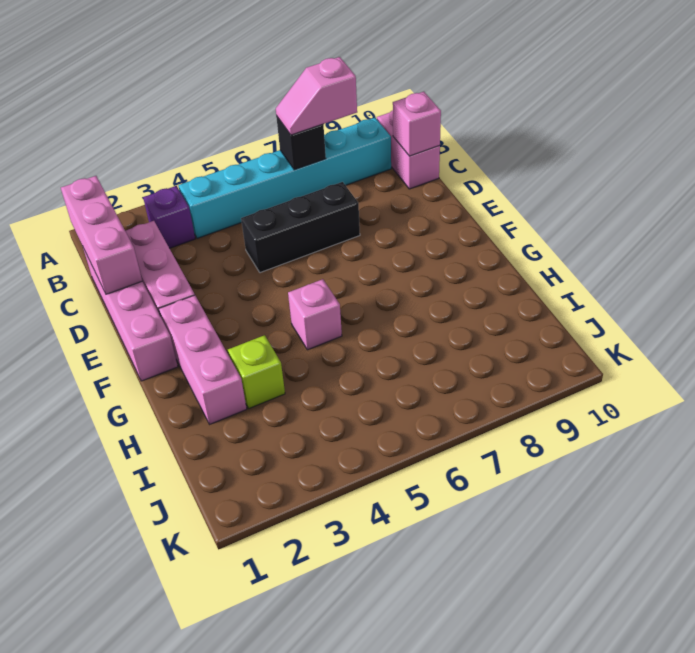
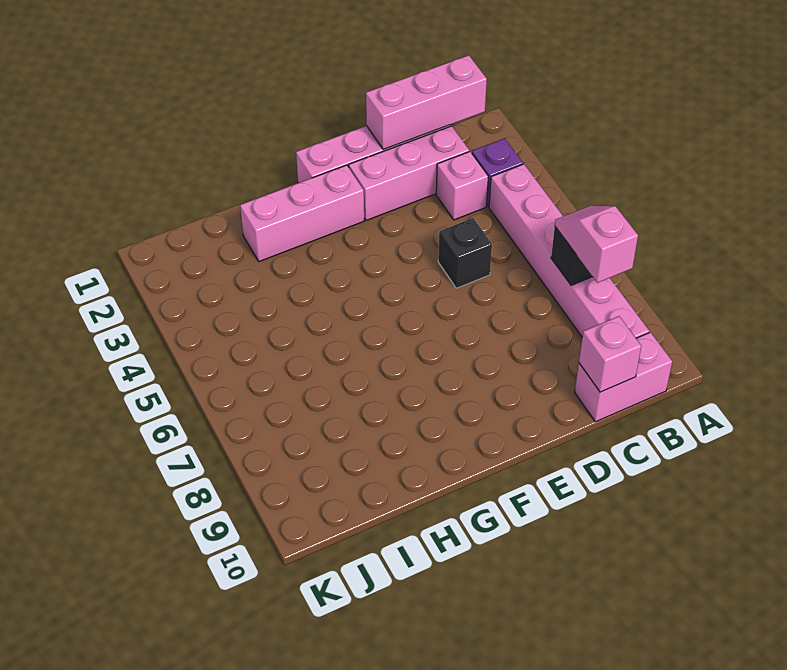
cyan 1x6 brick [178,118,391,238] -> pink 1x6 brick [489,164,649,338]
black 1x3 brick [241,182,360,273] -> black 1x1 brick [438,218,492,288]
pink 1x1 brick [288,279,342,350] -> pink 1x1 brick moved to [436,151,488,220]
lime 1x1 brick [228,335,285,408] -> none

